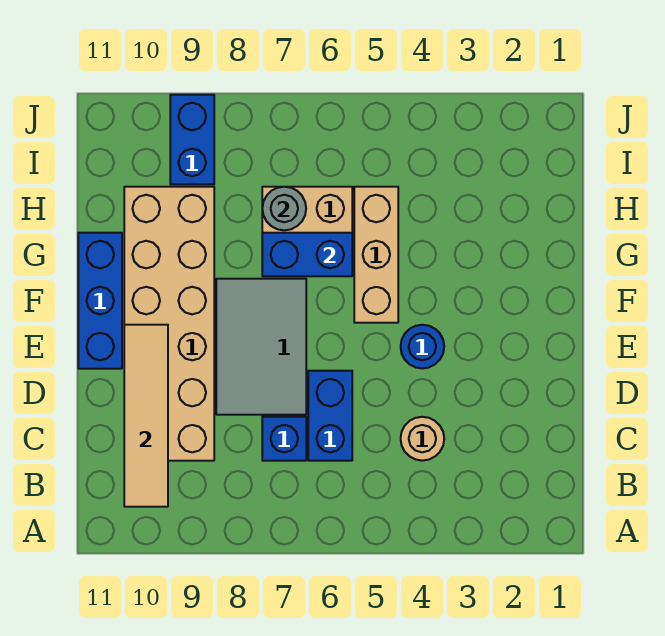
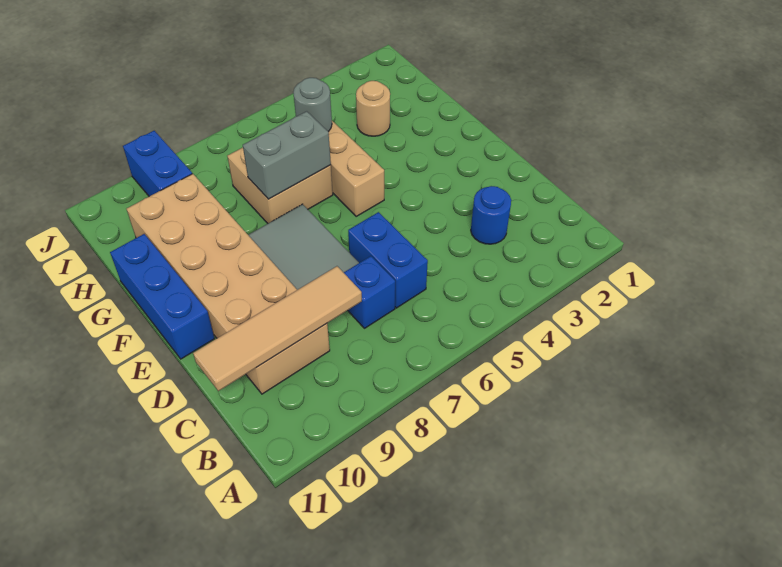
tan 1x4 tile [124,325,168,507] -> tan 1x4 tile turned to [193,266,362,391]
tan 1x1 round brick [401,417,444,461] -> tan 1x1 round brick moved to [356,81,390,136]
blue 1x1 round brick [401,325,444,369] -> blue 1x1 round brick moved to [471,186,511,244]
blue 1x2 brick [262,233,352,276] -> grey 1x2 brick [243,111,331,199]
grey 1x1 round brick [262,187,306,230] -> grey 1x1 round brick moved to [293,78,332,132]

